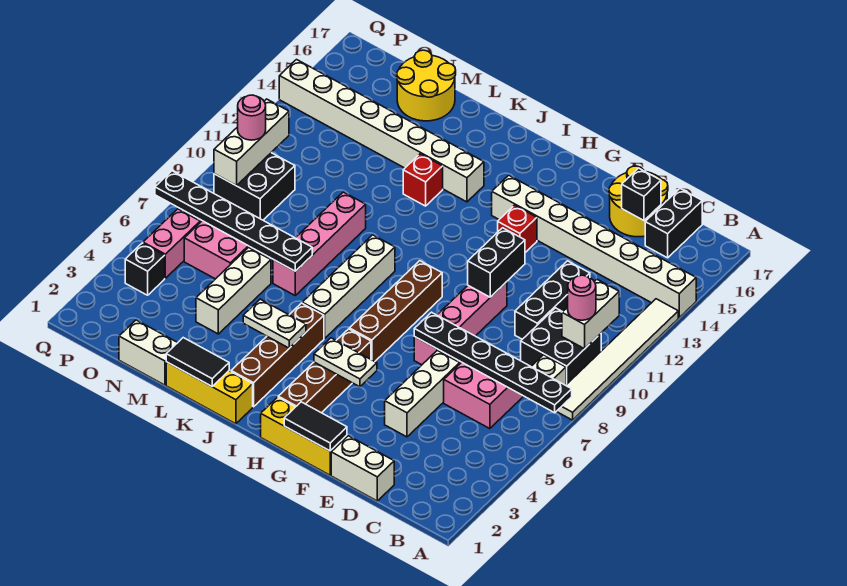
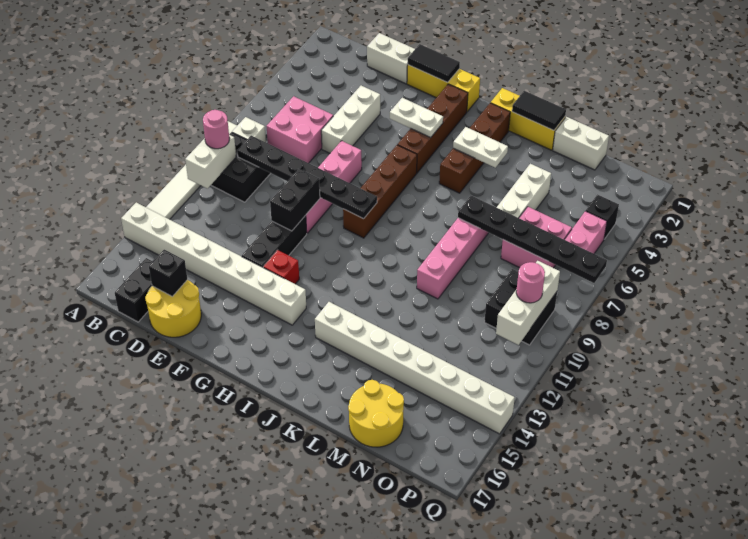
black 1x6 plate [414,312,572,413] -> black 1x6 plate moved to [237,136,377,219]
black 1x3 brick [515,261,590,339] -> black 1x3 brick moved to [242,216,307,267]
white 1x4 brick [302,235,395,338] -> none
red 1x1 brick [403,154,443,206] -> none

